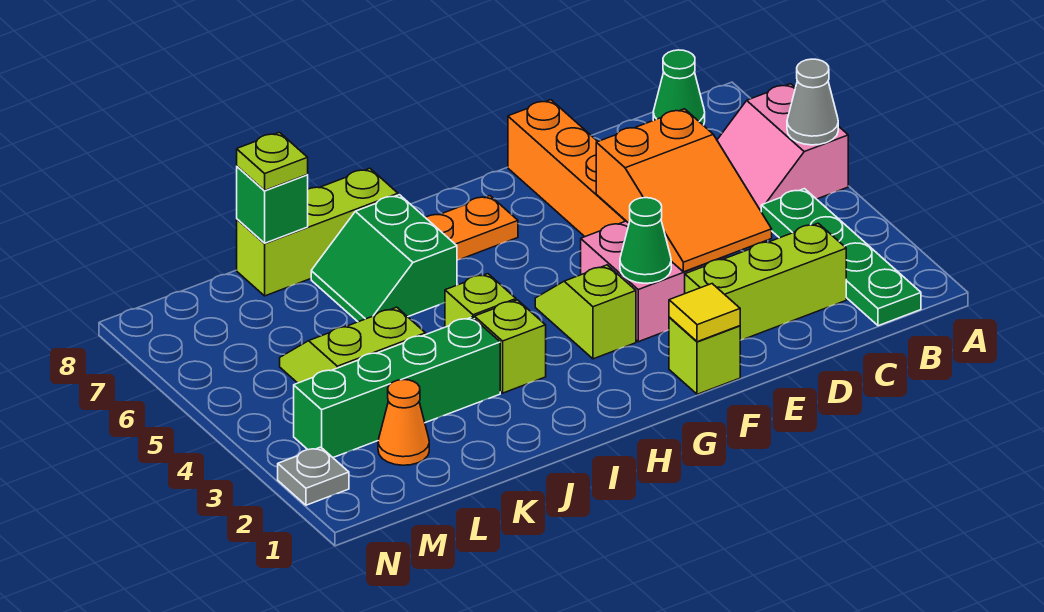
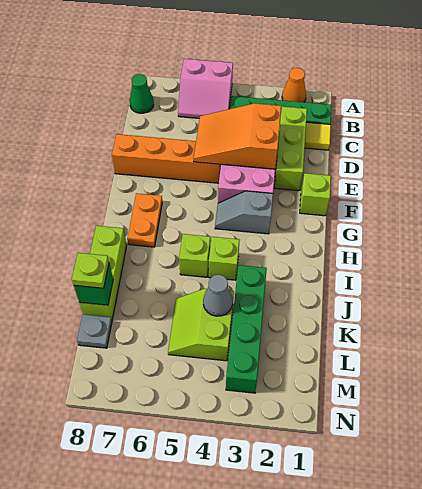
grey 1x1 cone [787,59,838,145] -> grey 1x1 cone moved to [203,275,233,316]
orange 2x3 slope [596,109,772,272] -> orange 2x3 slope turned to [193,103,281,169]
yellow 1x1 tile [669,284,740,342] -> yellow 1x1 tile moved to [305,122,331,150]
green 1x1 cone [620,198,671,283] -> none
lime 1x2 slope [535,265,636,359] -> grey 1x2 slope [215,191,273,234]
lime 1x1 brick [474,300,546,393] -> lime 1x1 brick moved to [179,234,210,277]
green 2x2 slope [311,195,457,322] -> none
orange 1x1 cone [378,380,429,465] -> orange 1x1 cone moved to [282,68,306,102]
grey 1x1 plate [278,447,349,505] -> grey 1x1 plate moved to [77,314,112,348]

